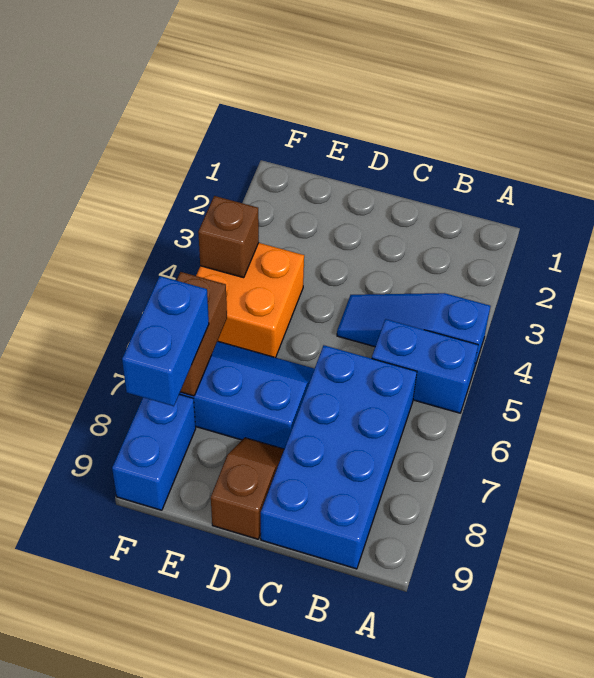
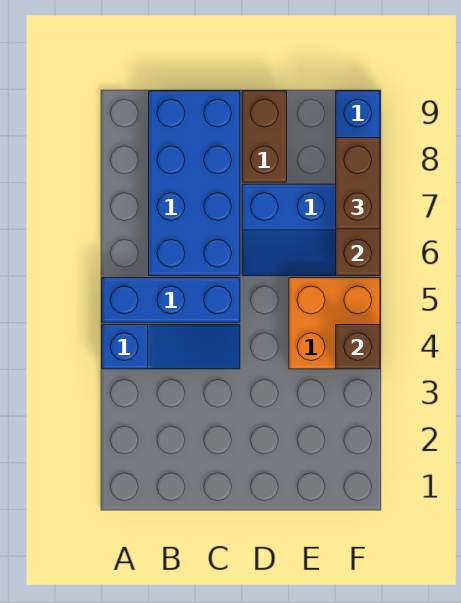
blue 1x2 brick [372,319,478,413] -> blue 1x3 brick [102,278,240,322]
brown 1x2 slope [211,438,284,539] -> brown 1x2 brick [242,91,287,182]
blue 1x2 brick [122,276,209,406] -> brown 1x2 brick [336,138,380,229]

